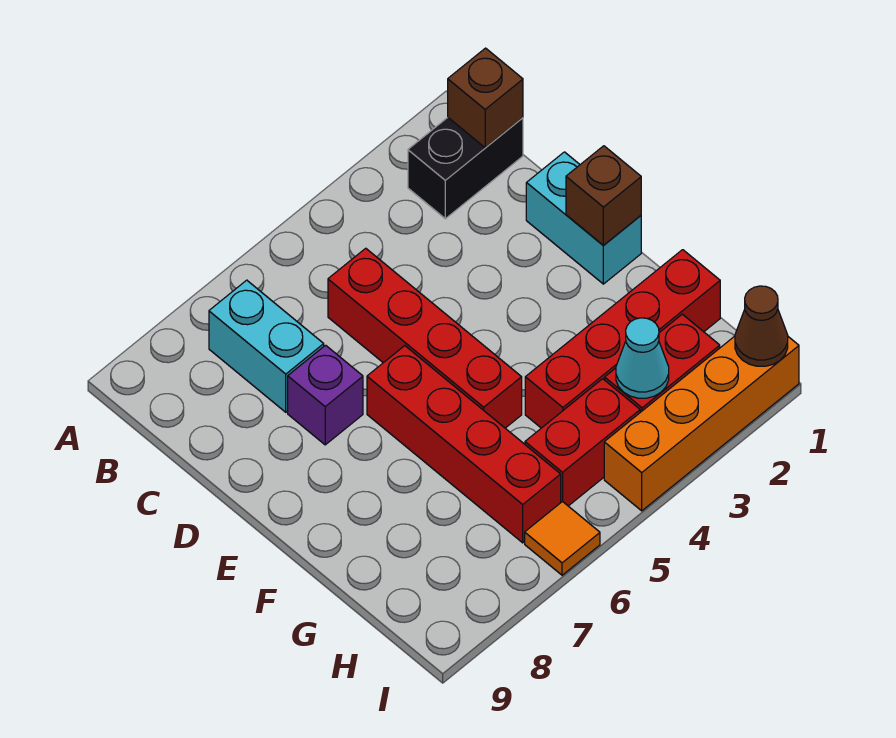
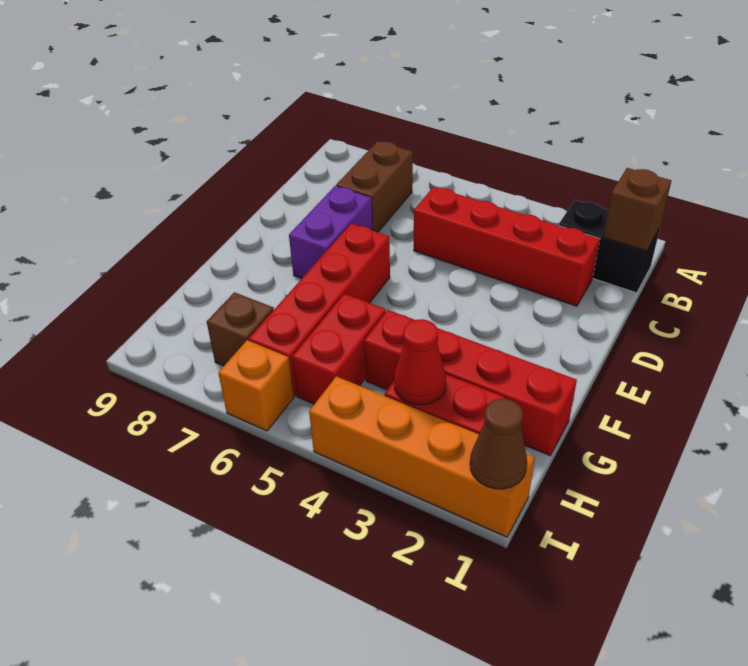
cyan 1x2 brick [209,280,324,412] -> brown 1x2 brick [336,141,413,232]
red 1x4 brick [328,248,522,428] -> red 1x4 brick turned to [414,187,600,306]
cyan 1x2 brick [526,152,641,284] -> none
purple 1x1 brick [288,345,363,445] -> purple 1x2 brick [289,186,373,279]
brown 1x1 brick [566,146,641,246] -> brown 1x1 brick moved to [207,292,274,366]
cyan 1x1 cone [616,318,669,398] -> red 1x1 cone [394,319,446,405]
red 1x2 brick [525,379,640,506] -> red 1x2 brick turned to [292,294,386,404]
orange 1x1 tile [525,501,600,575] -> orange 1x1 brick [218,340,294,431]

